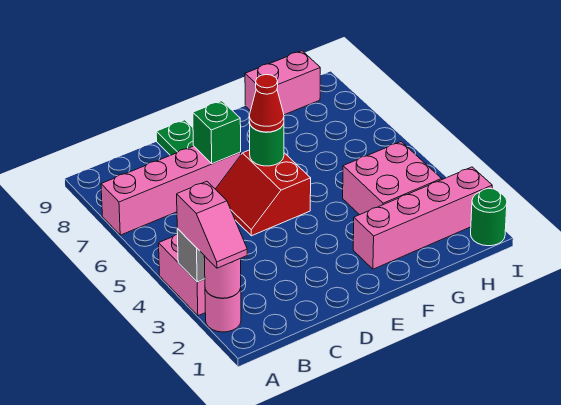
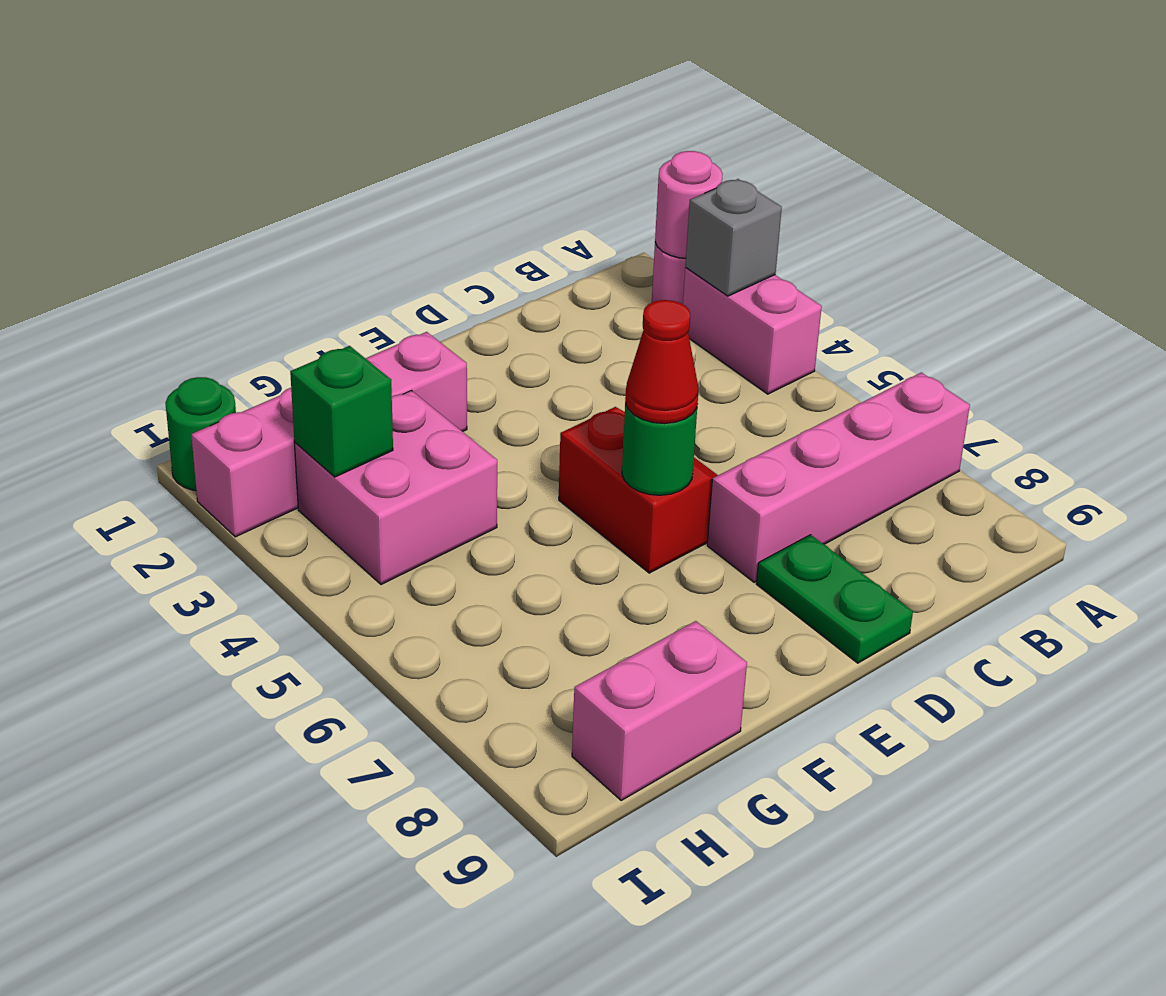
pink 1x2 slope [177,181,247,268] -> none
green 1x1 brick [193,101,241,164] -> green 1x1 brick moved to [290,346,393,477]

